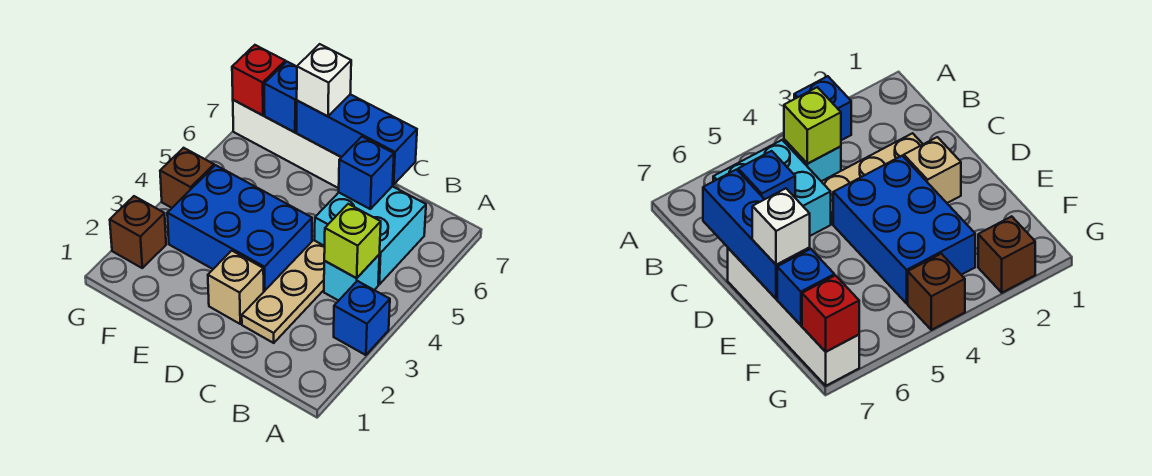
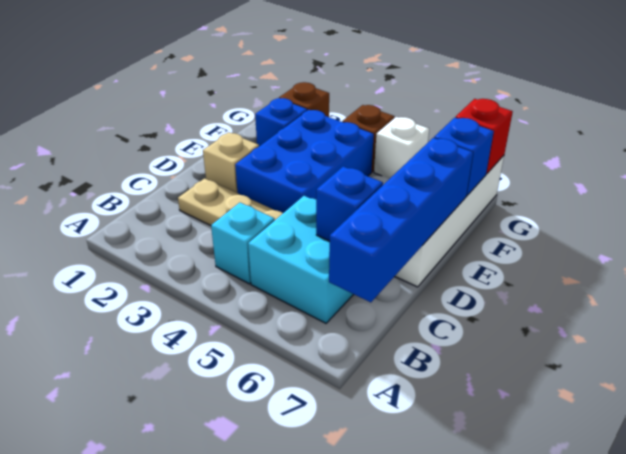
blue 1x1 brick [334,281,390,355] -> blue 1x1 brick moved to [255,98,307,146]
lime 1x1 brick [324,204,381,278] -> none
blue 1x3 brick [297,94,417,185] -> blue 1x4 brick [329,138,473,302]
white 1x1 brick [297,44,351,116] -> white 1x1 brick moved to [374,117,429,179]

